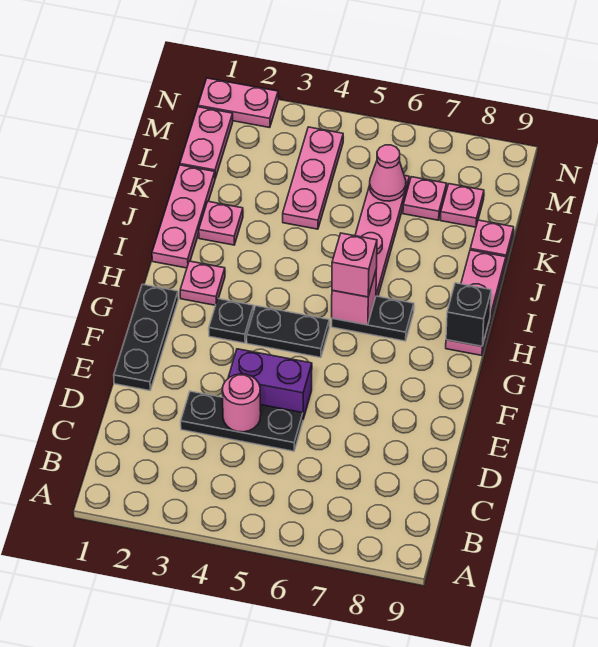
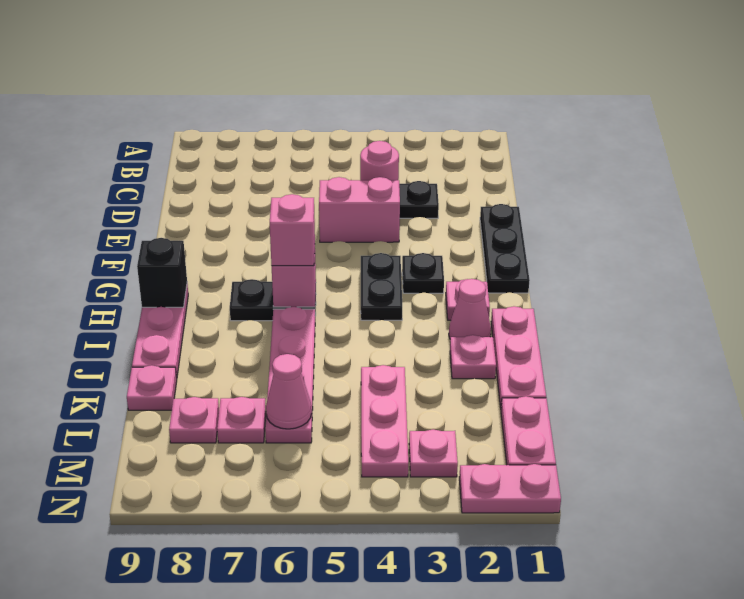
purple 1x2 brick [228,349,312,419] -> pink 1x2 brick [319,177,400,242]
black 1x2 plate [247,306,329,358] -> black 1x2 plate turned to [361,253,402,320]
none -> pink 1x1 cone [449,279,491,338]
none -> pink 1x1 plate [409,429,458,477]

